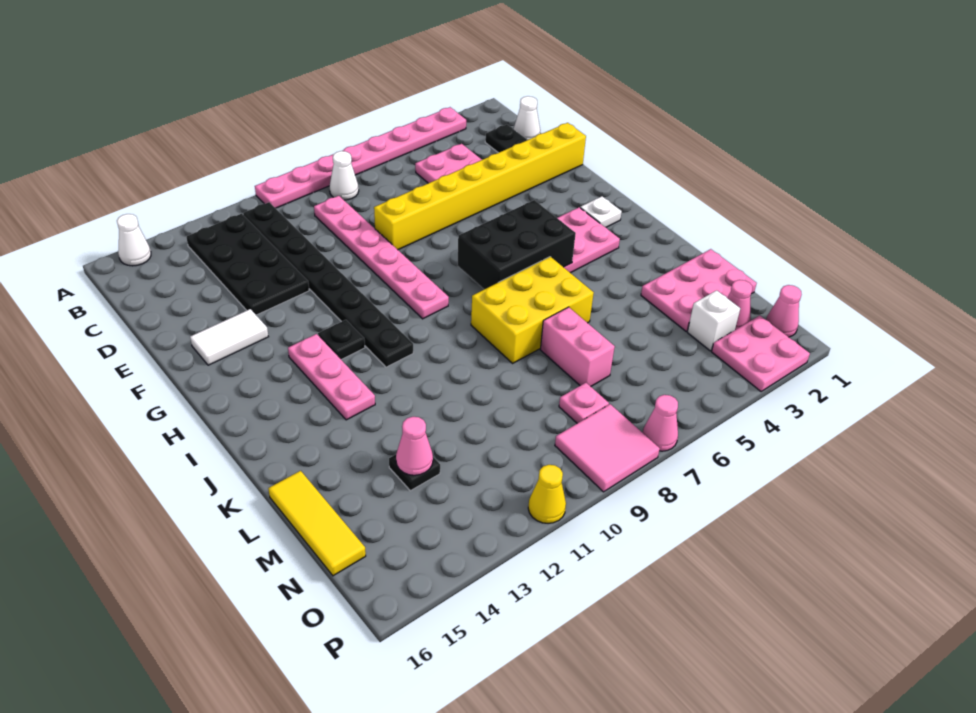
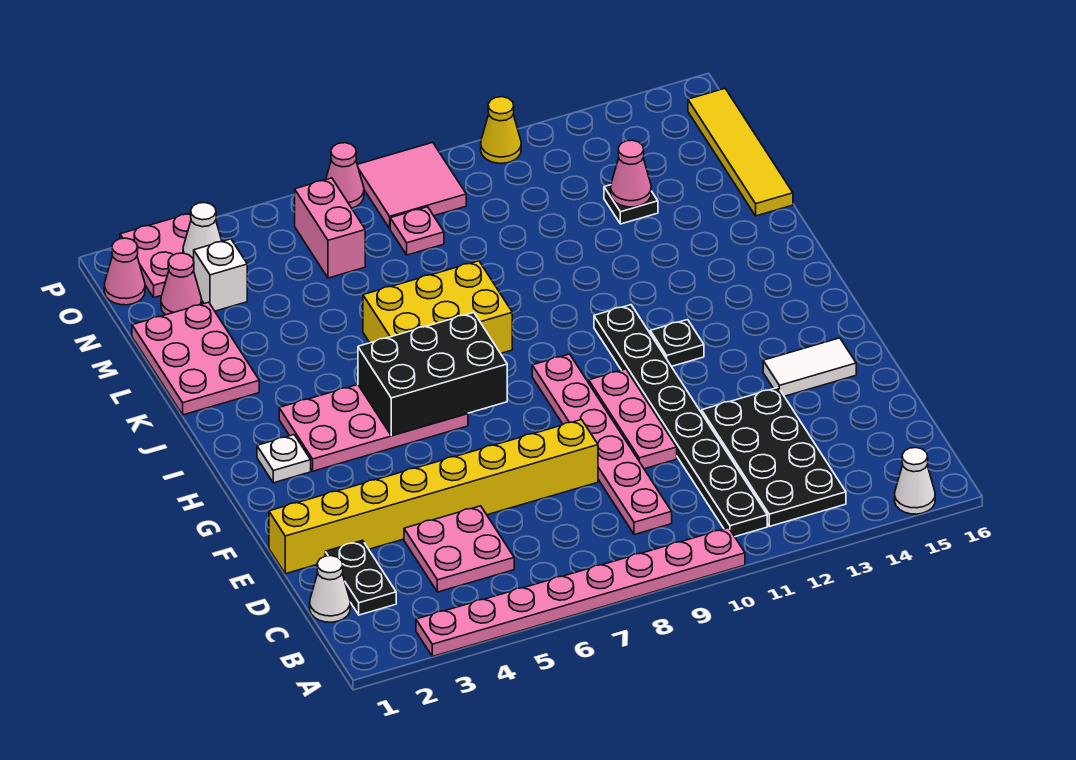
white 1x1 cone [329,151,359,200] -> white 1x1 cone moved to [183,203,222,260]
pink 1x3 plate [288,334,375,420] -> pink 1x3 plate moved to [589,369,677,469]
pink 2x3 plate [641,249,757,331] -> pink 2x3 plate turned to [132,302,259,415]
pink 1x2 brick [540,307,615,386] -> pink 1x2 brick moved to [295,178,365,278]
yellow 1x3 tile [268,471,366,576] -> yellow 1x4 tile [688,89,793,216]

